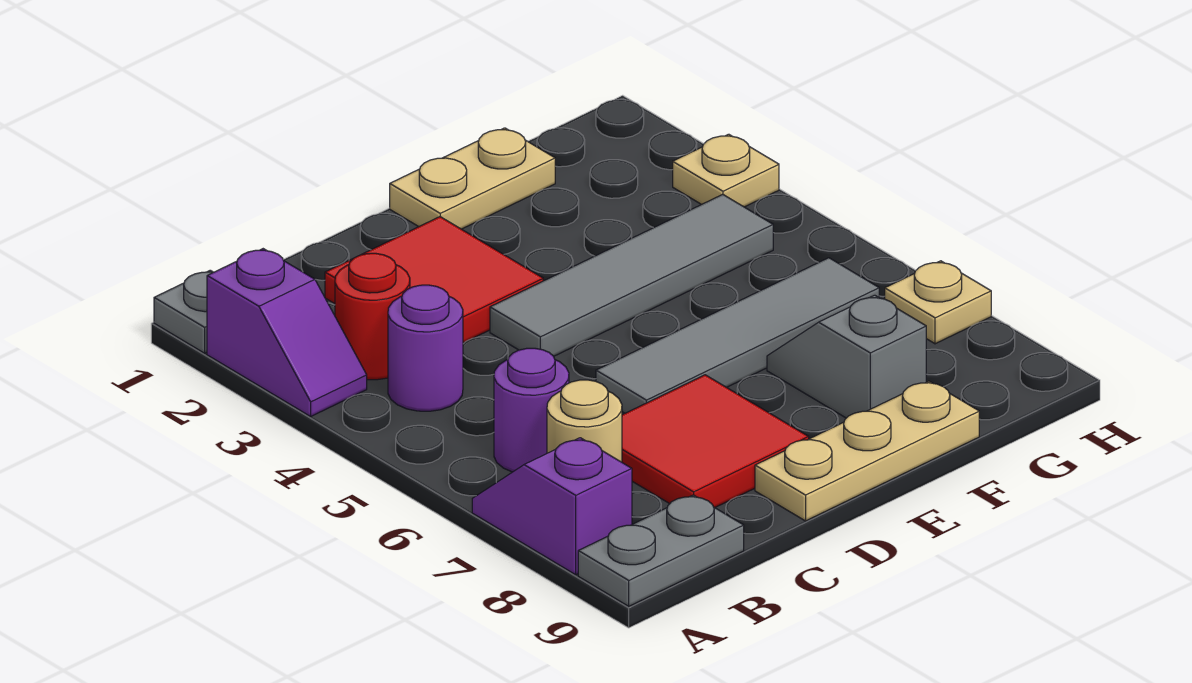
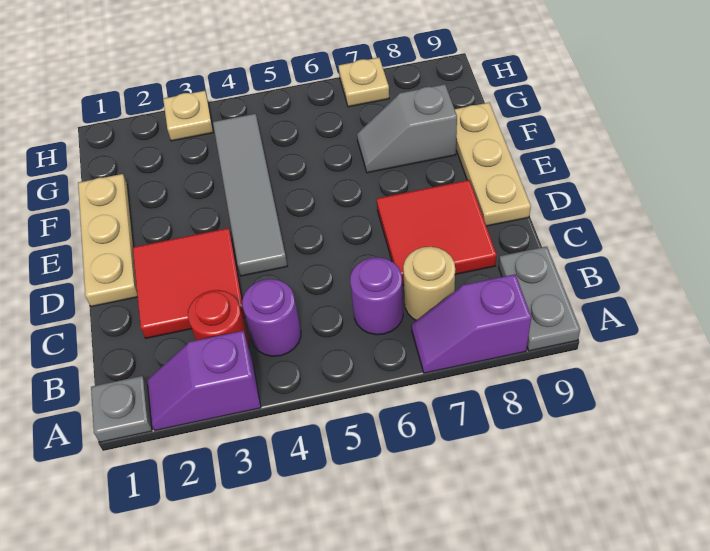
purple 1x2 slope [207,249,367,416] -> purple 1x2 slope turned to [148,331,261,431]
grey 1x4 tile [596,258,879,413] -> none
tan 1x2 plate [390,128,555,229] -> tan 1x3 plate [78,174,138,307]

